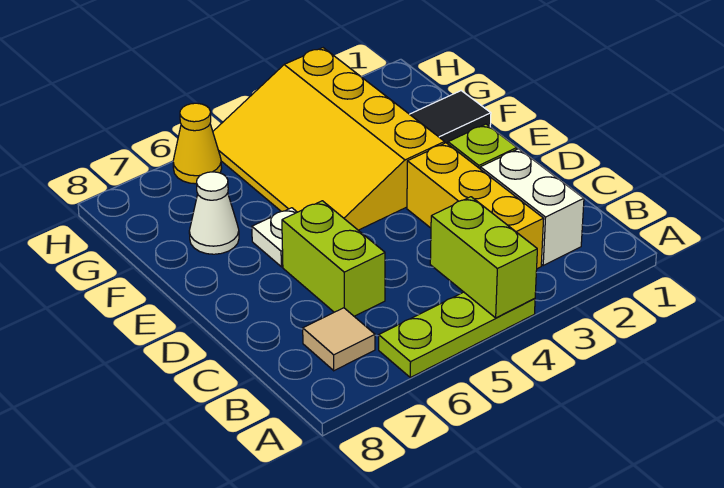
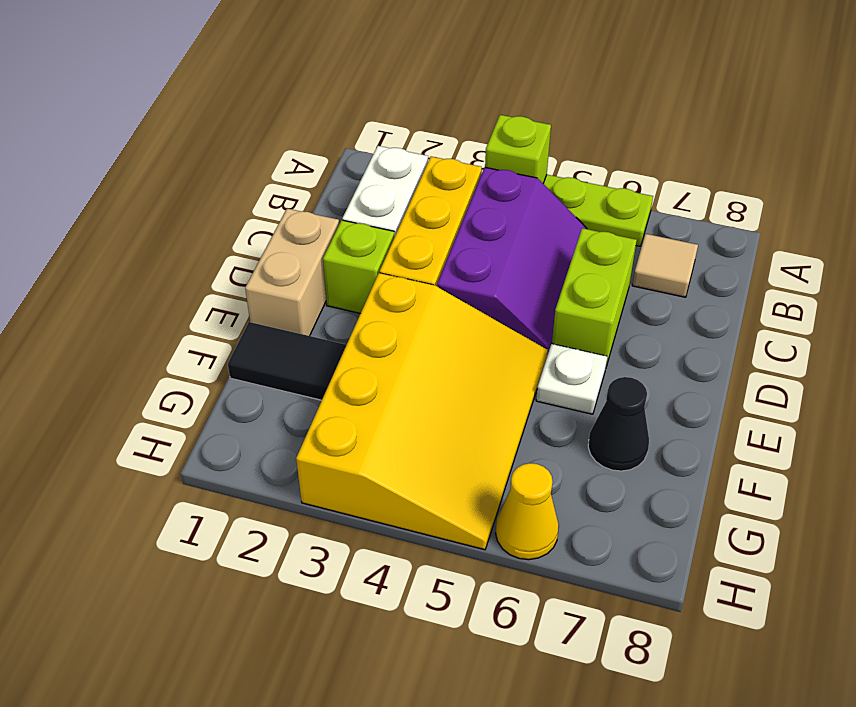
lime 1x2 brick [430,197,537,318] -> lime 1x1 brick [485,115,551,183]
none -> purple 2x3 slope [437,167,587,355]
none -> tan 1x2 brick [245,209,339,336]
white 1x1 cone [189,172,239,254] -> black 1x1 cone [588,377,649,471]

